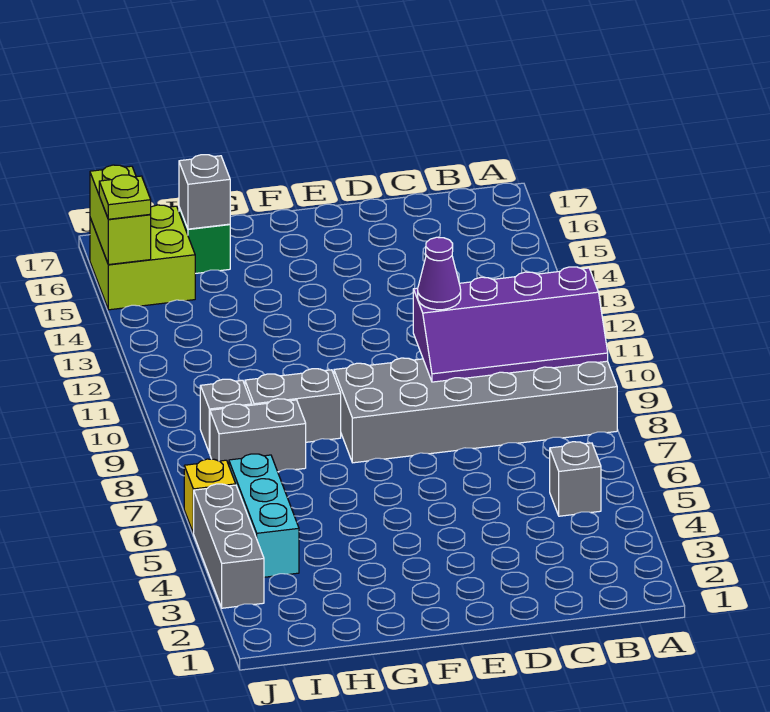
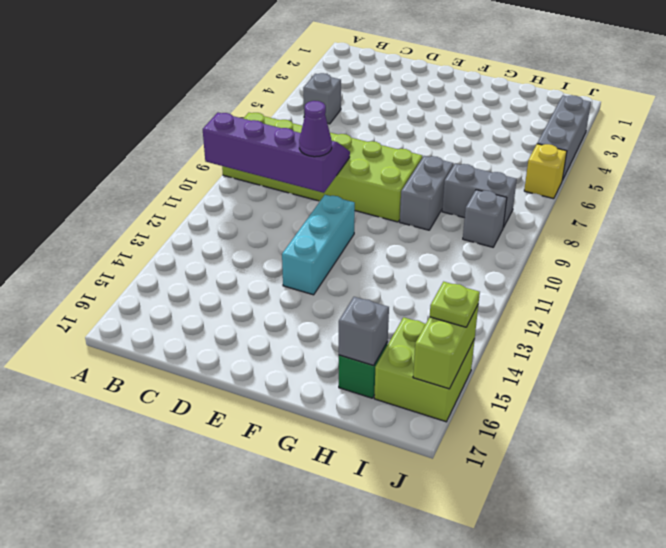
grey 2x6 brick [334,358,617,463] -> lime 2x6 brick [222,113,422,222]
grey 1x2 brick [245,369,341,442] -> grey 1x2 brick turned to [400,156,453,230]
cyan 1x3 brick [229,454,299,577] -> cyan 1x3 brick moved to [282,195,355,295]

